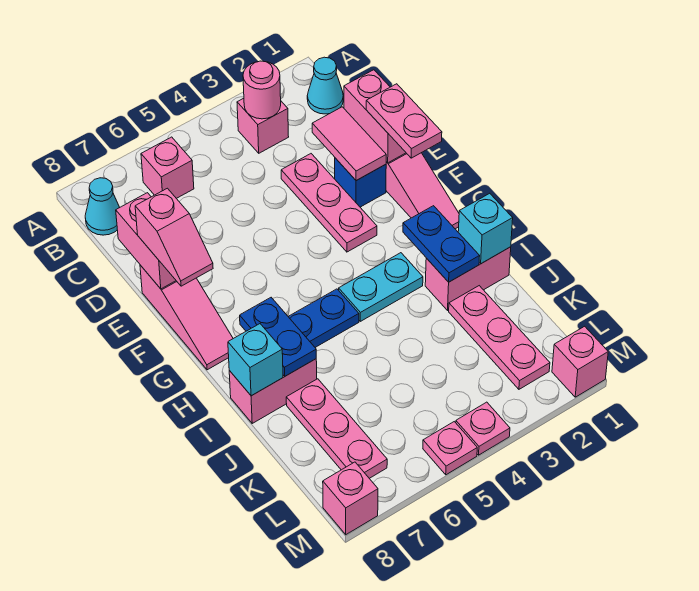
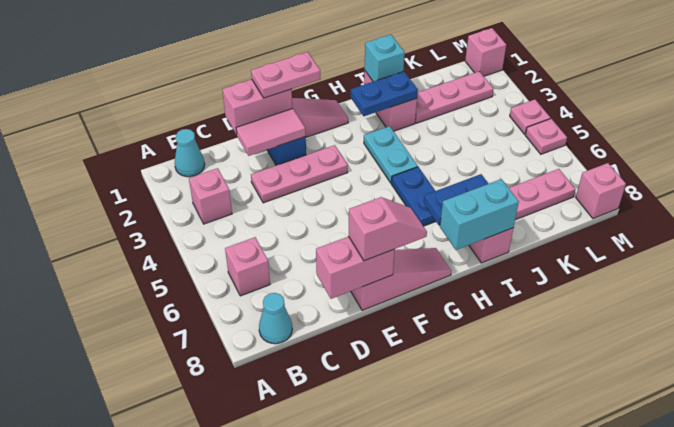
pink 1x1 round brick [243,61,281,119] -> none
cyan 1x1 brick [228,324,283,396] -> cyan 1x2 brick [440,179,519,250]

